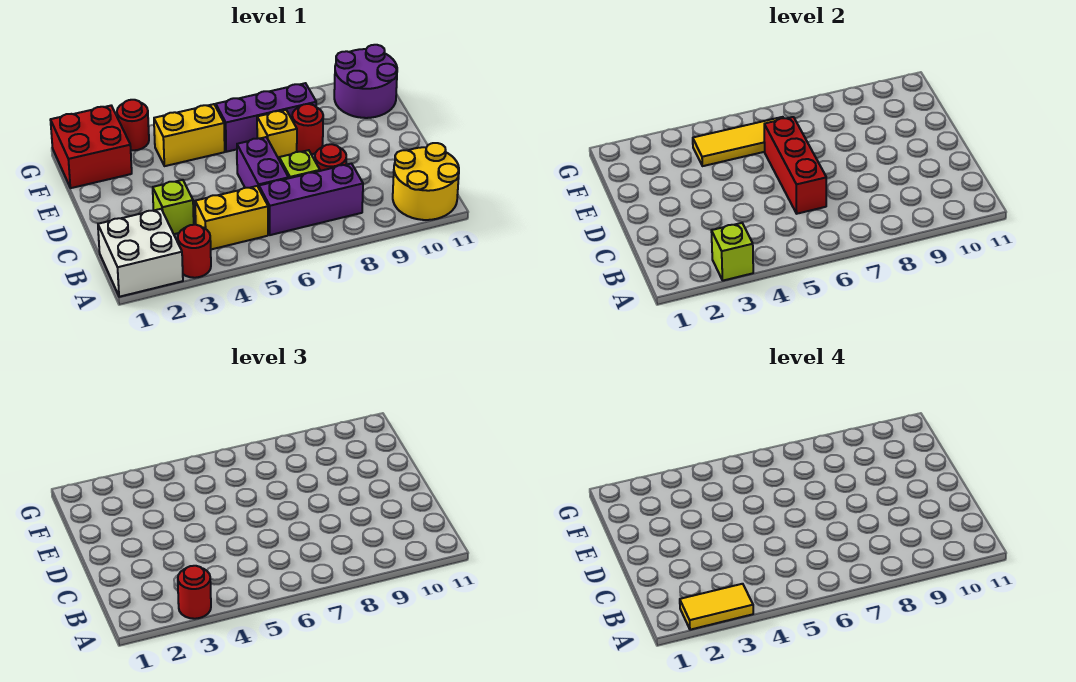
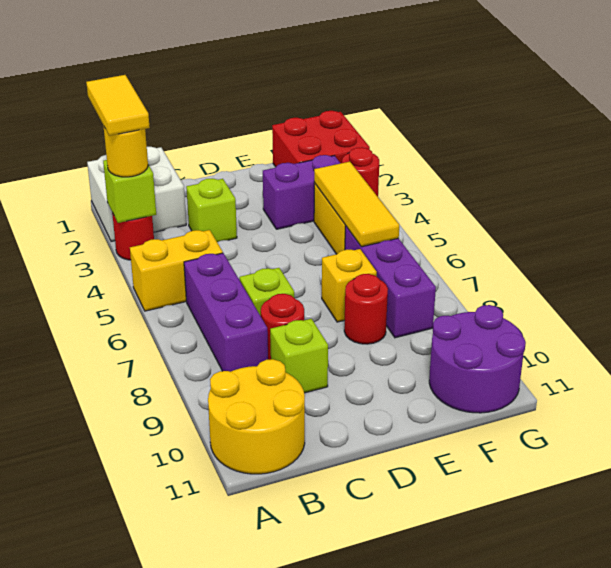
red 1x1 round brick [178,566,211,619] -> yellow 1x1 round brick [104,127,148,177]
yellow 1x2 brick [195,186,268,249] -> yellow 1x2 brick turned to [130,230,223,311]
purple 1x2 brick [237,137,288,188] -> purple 1x2 brick moved to [263,155,340,229]
red 1x3 brick [764,117,826,214] -> none
none -> lime 1x1 brick [270,319,328,393]

